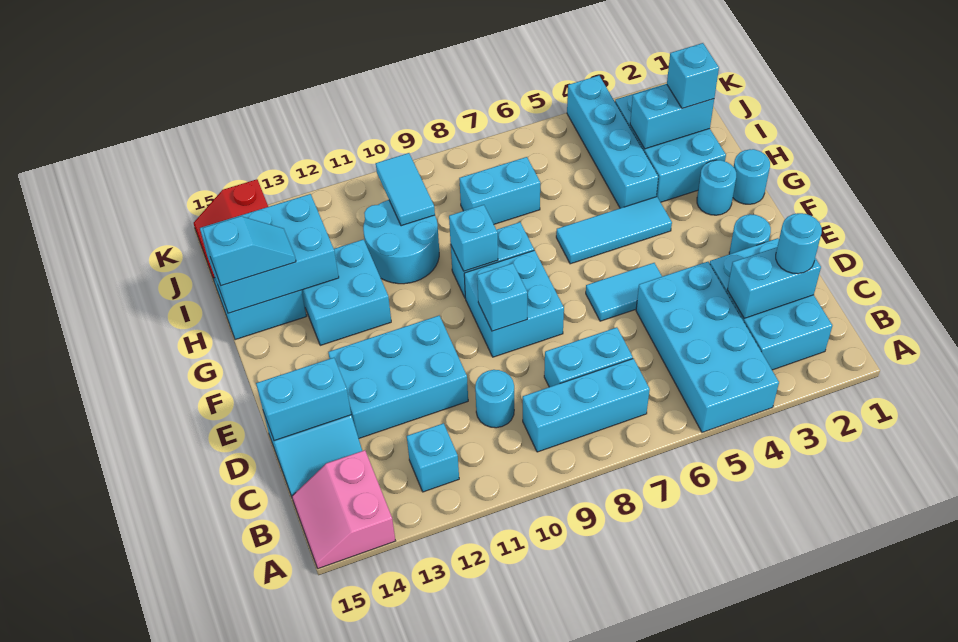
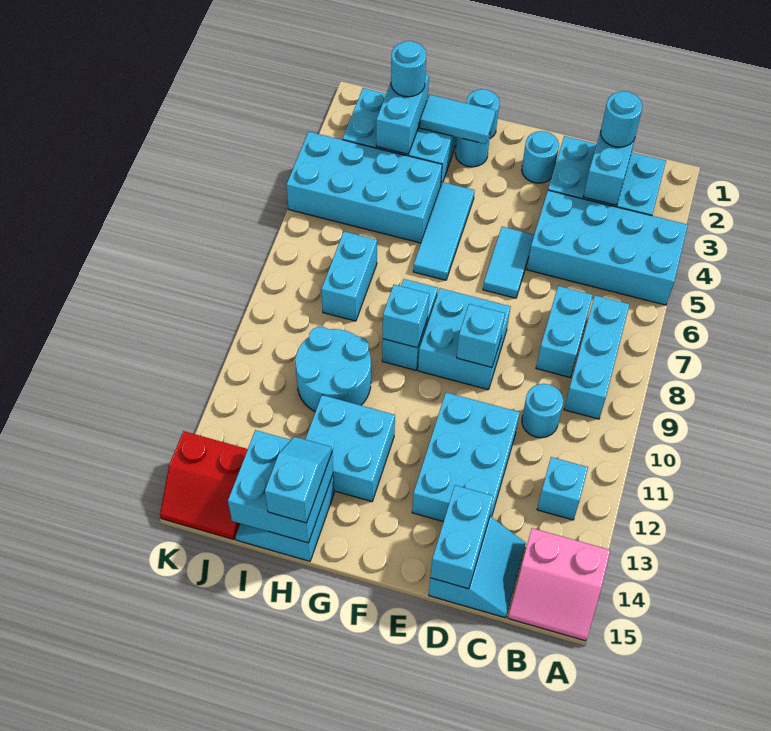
cyan 1x4 brick [567,76,658,208] -> cyan 2x4 brick [286,132,442,243]
cyan 2x3 brick [200,194,339,313] -> cyan 2x2 brick [228,430,333,543]
cyan 1x1 brick [667,43,719,109] -> cyan 1x1 round brick [391,41,426,97]
cyan 1x2 tile [376,153,435,226] -> cyan 1x2 tile moved to [420,95,496,144]

